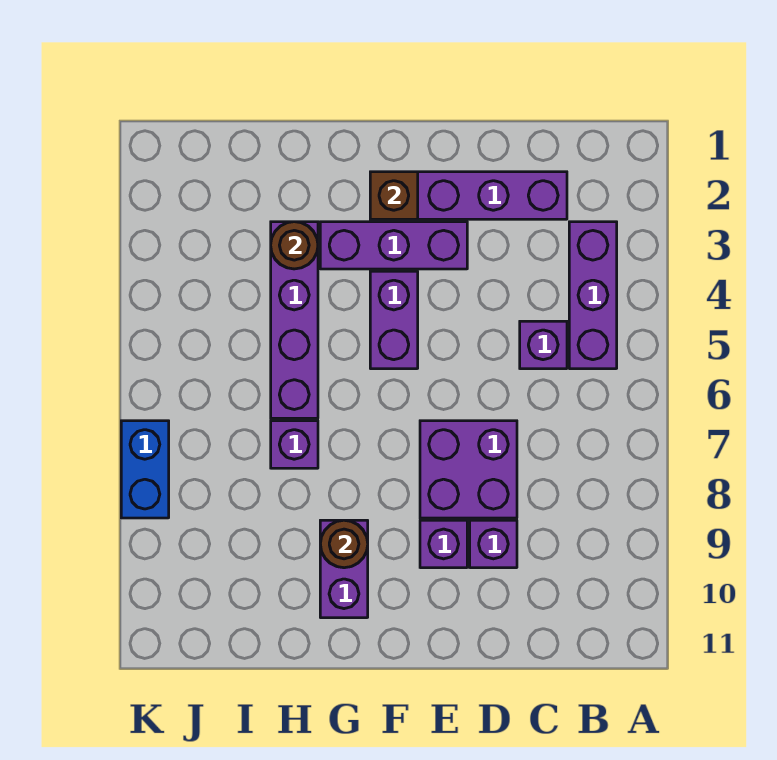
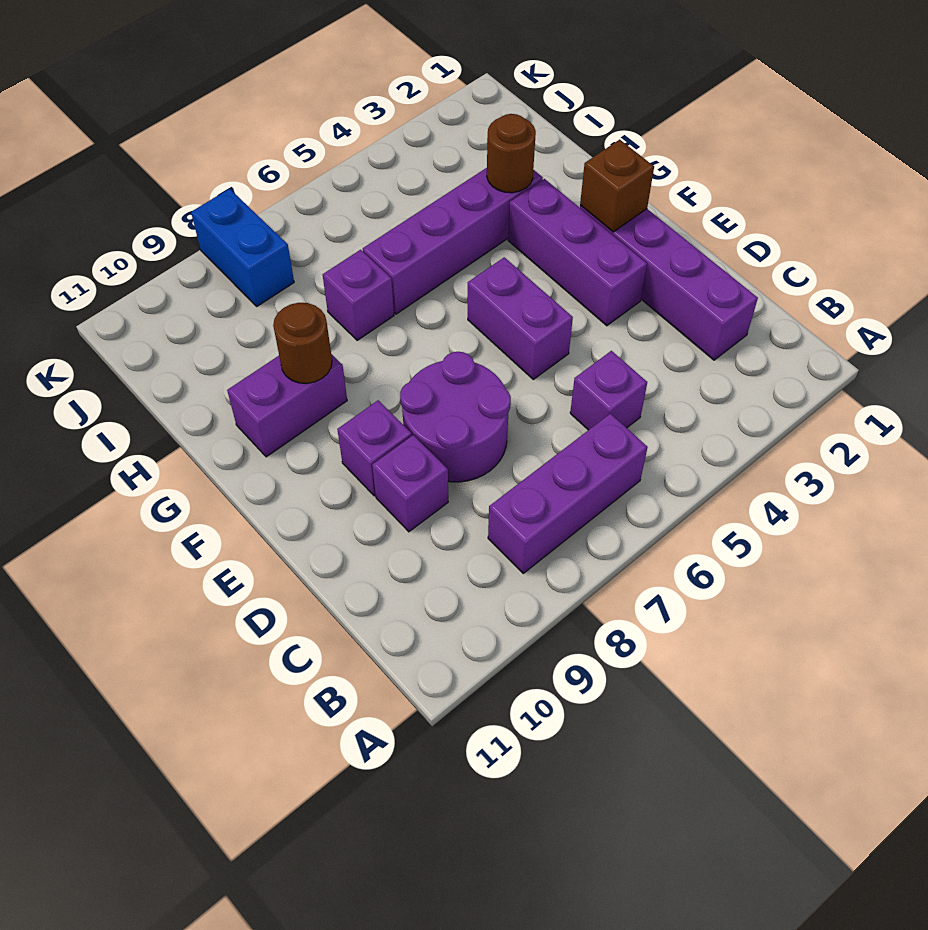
purple 1x3 brick [569,222,617,369] -> purple 1x3 brick moved to [488,414,648,573]
purple 2x2 brick [420,421,517,518] -> purple 2x2 round brick [400,352,511,482]
purple 1x2 brick [370,271,418,369] -> purple 1x2 brick turned to [468,257,573,379]
blue 1x2 brick [121,421,169,518] -> blue 1x2 brick turned to [191,189,294,306]

